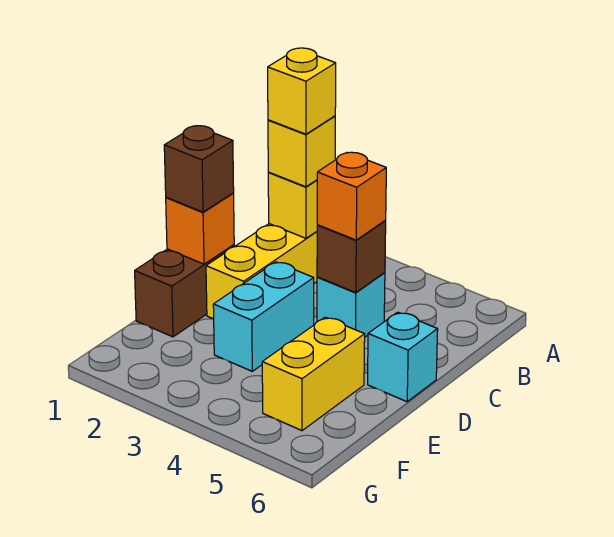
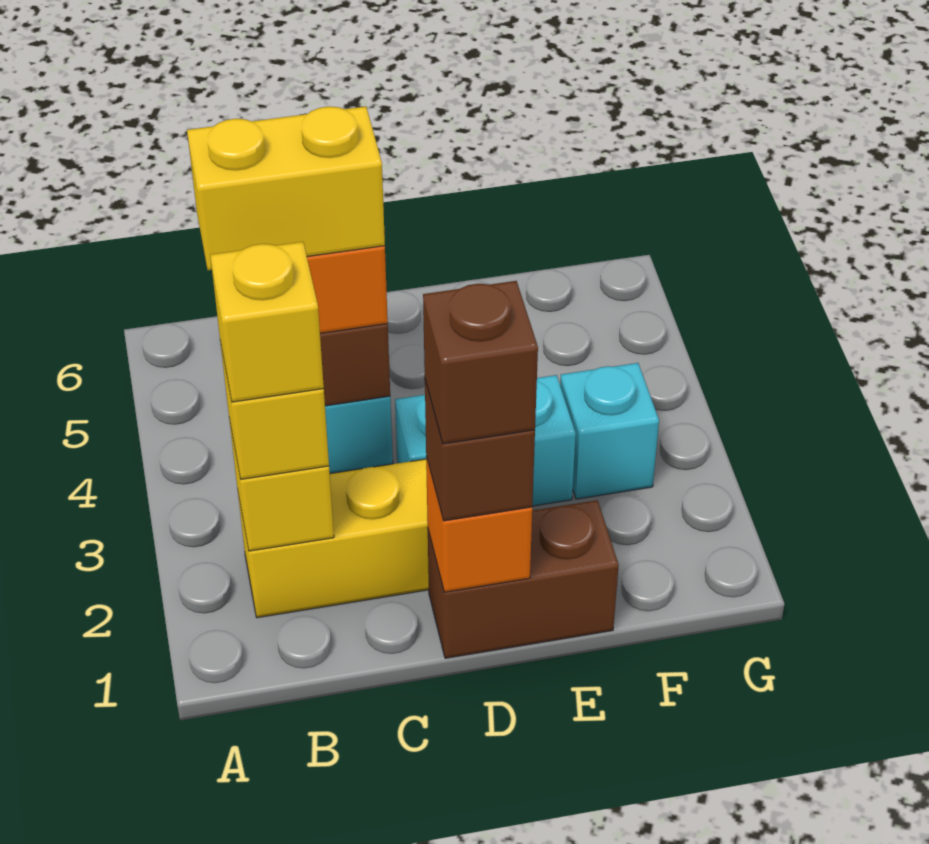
none -> brown 1x1 brick [423,281,538,444]
cyan 1x1 brick [368,312,438,402] -> cyan 1x1 brick moved to [560,363,659,499]
yellow 1x2 brick [262,317,365,431] -> yellow 1x2 brick moved to [187,106,385,270]

